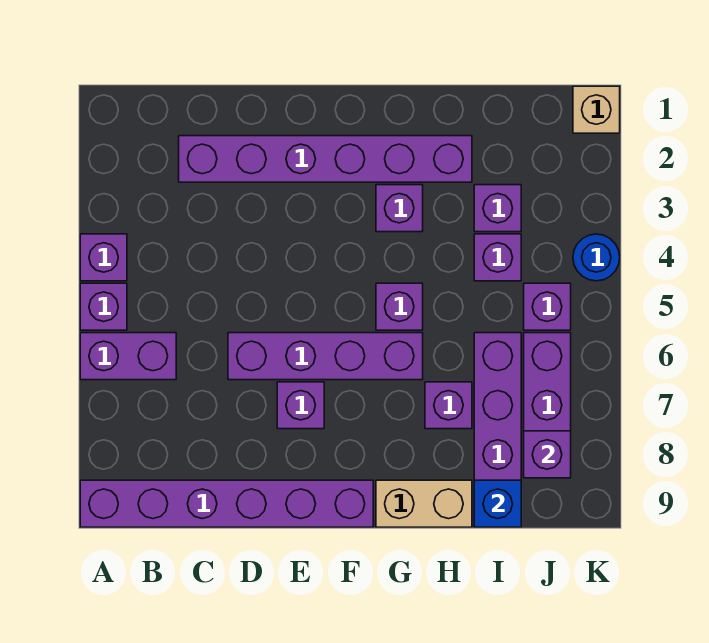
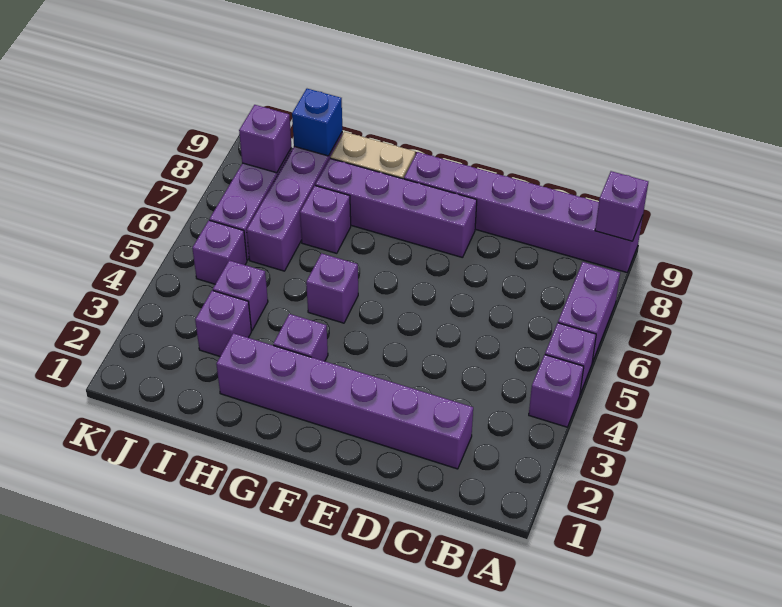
purple 1x2 brick [80,333,176,380] -> purple 1x2 brick turned to [558,262,620,363]
purple 1x4 brick [228,333,423,380] -> purple 1x4 brick moved to [315,158,477,258]
purple 1x1 brick [277,382,324,429] -> purple 1x1 brick moved to [595,171,648,241]
tan 1x1 brick [573,86,620,133] -> none
blue 1x1 round brick [573,234,620,281] -> none

